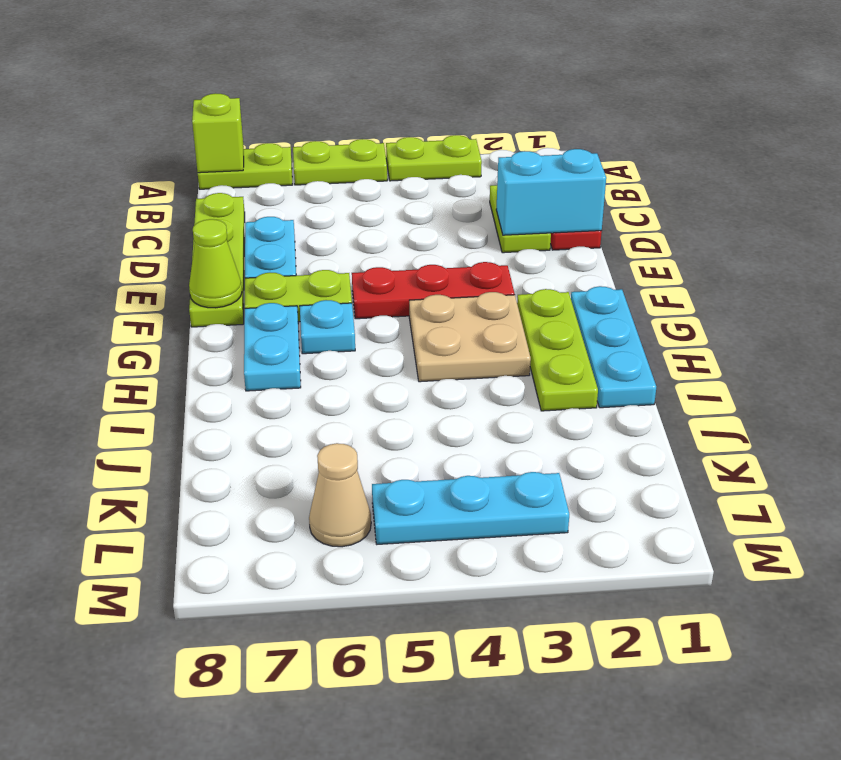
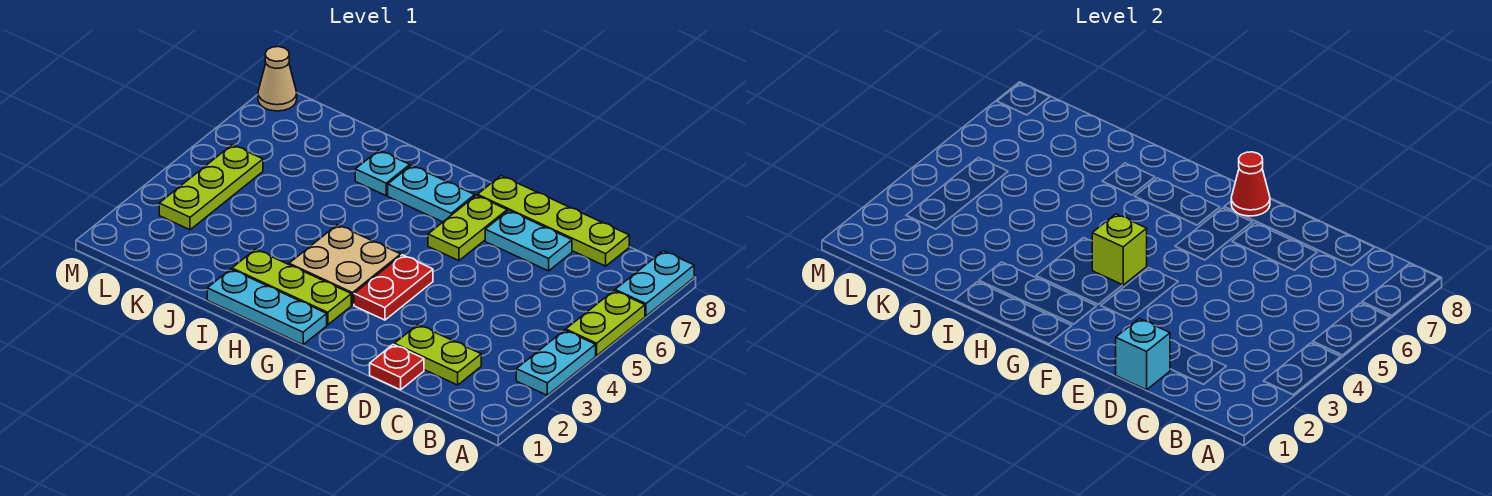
lime 1x2 plate [386,135,482,181] -> cyan 1x2 plate [516,330,596,395]
lime 1x2 plate [198,143,292,189] -> cyan 1x2 plate [615,251,694,316]
lime 1x1 brick [192,93,244,173] -> lime 1x1 brick moved to [1092,214,1147,285]
cyan 1x2 brick [496,149,606,235] -> cyan 1x1 brick [1116,319,1170,390]
red 1x3 plate [352,262,515,319] -> red 1x2 plate [354,255,433,320]
lime 1x1 cone [189,219,242,308] -> red 1x1 cone [1231,152,1270,216]
cyan 1x1 plate [300,300,355,354] -> cyan 1x1 plate moved to [355,150,410,196]
cyan 1x3 plate [372,472,569,544] -> lime 1x3 plate [159,145,263,230]
tan 1x1 cone [309,443,371,547] -> tan 1x1 cone moved to [258,47,297,111]

